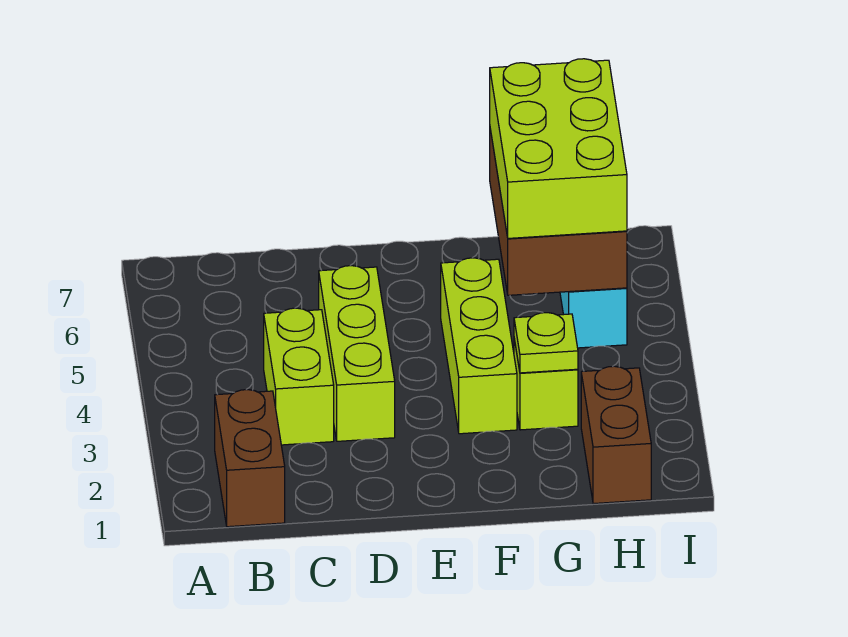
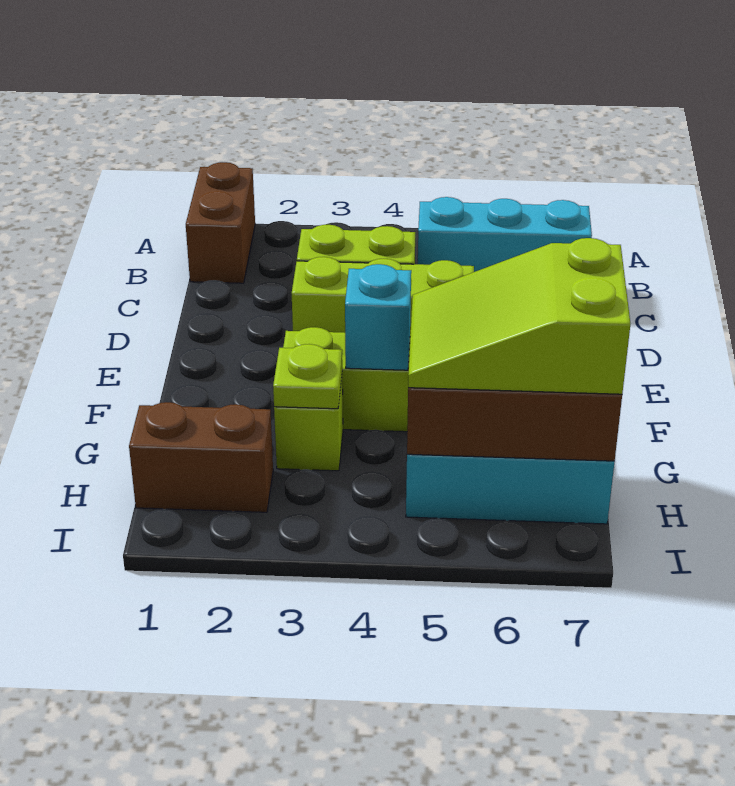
brown 1x2 brick [215,390,285,527] -> brown 1x2 brick turned to [186,162,255,283]
none -> cyan 1x3 brick [418,197,592,272]
none -> cyan 1x1 brick [345,264,411,370]
lime 2x3 brick [490,59,627,238] -> lime 2x3 slope [408,238,630,394]

